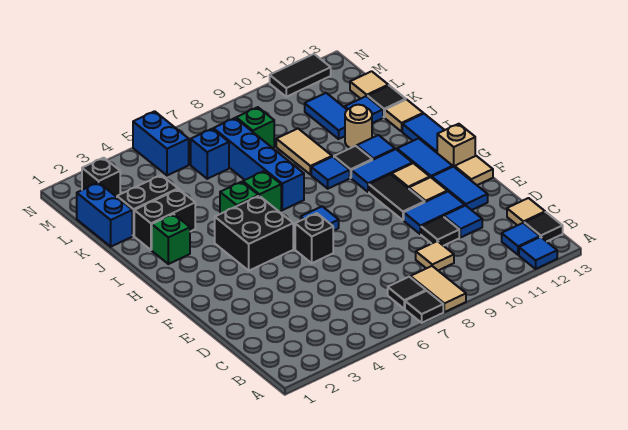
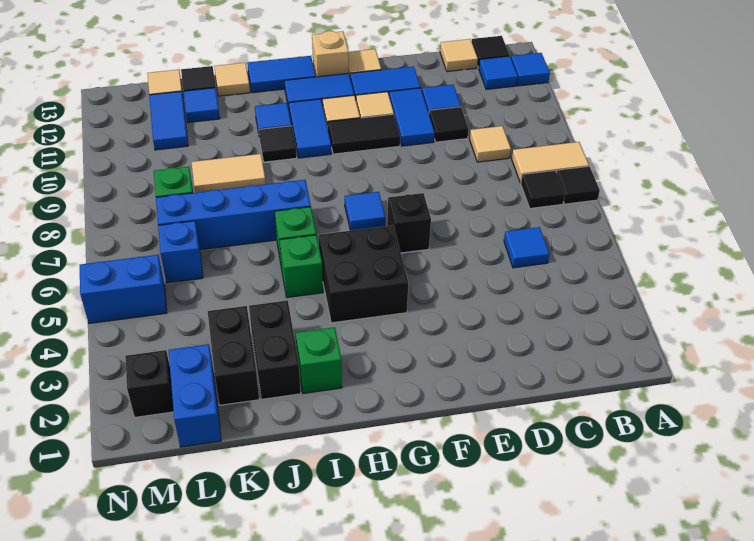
blue 1x1 tile [311,157,350,189] -> blue 1x1 tile moved to [504,227,549,268]
tan 1x1 round brick [345,105,372,148] -> none
blue 1x2 brick [77,182,132,247] -> blue 1x2 brick turned to [169,344,221,447]
blue 1x2 tile [305,93,347,139] -> blue 1x2 tile turned to [149,91,188,150]
black 1x2 tile [270,54,331,97] -> none

